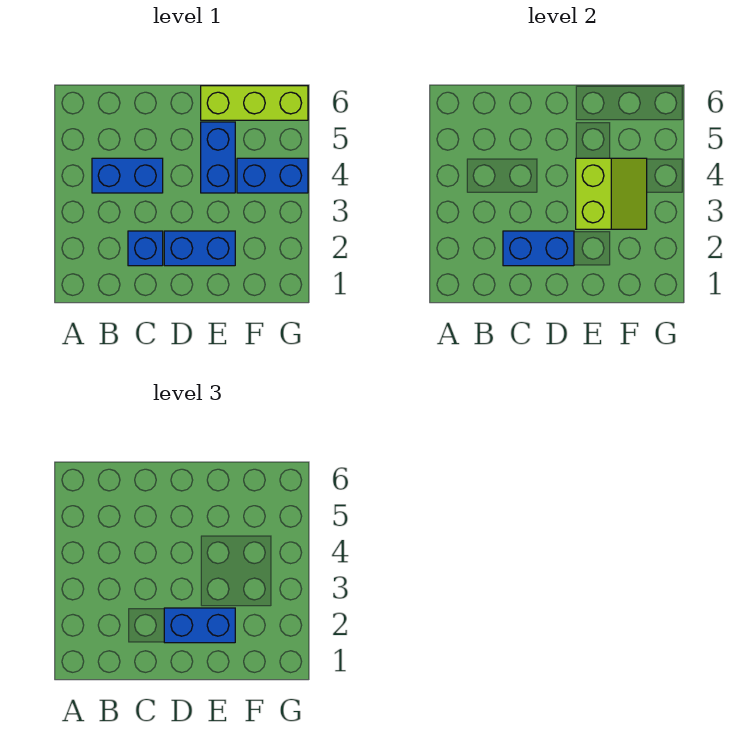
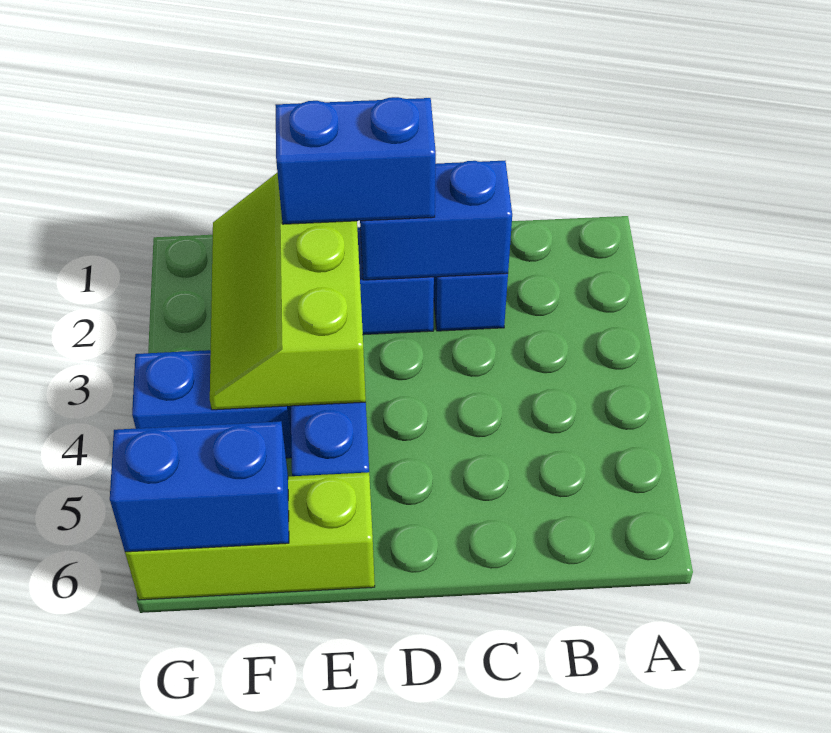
blue 1x2 brick [92,158,163,193] -> blue 1x2 brick moved to [110,421,289,552]
lime 2x2 slope [576,158,647,229] -> lime 2x3 slope [210,173,366,410]

